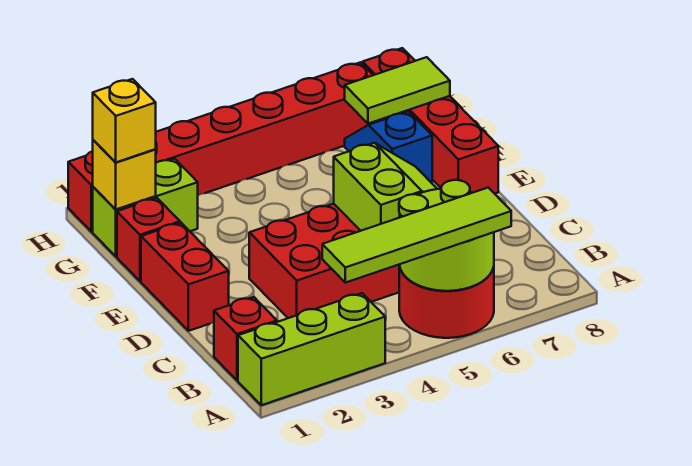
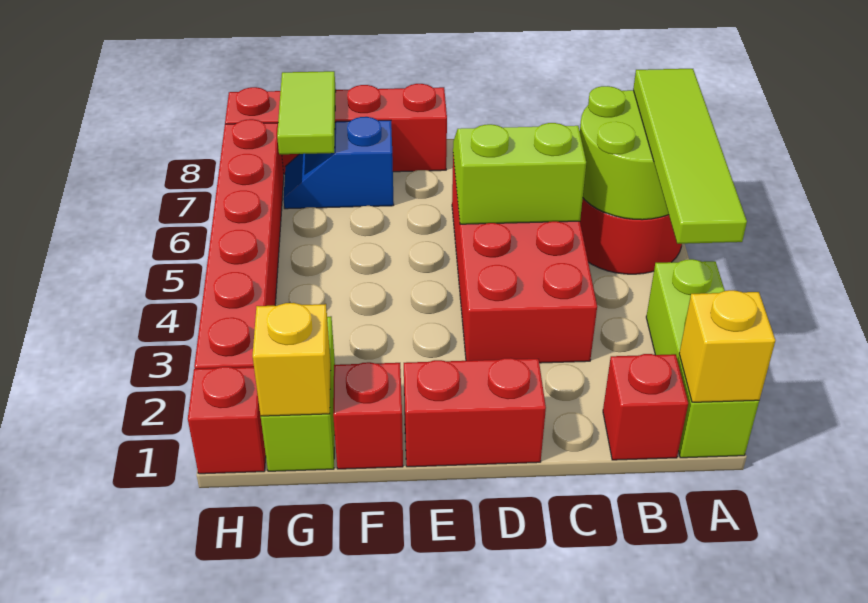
yellow 1x1 brick [93,79,156,162] -> yellow 1x1 brick moved to [679,290,775,402]

